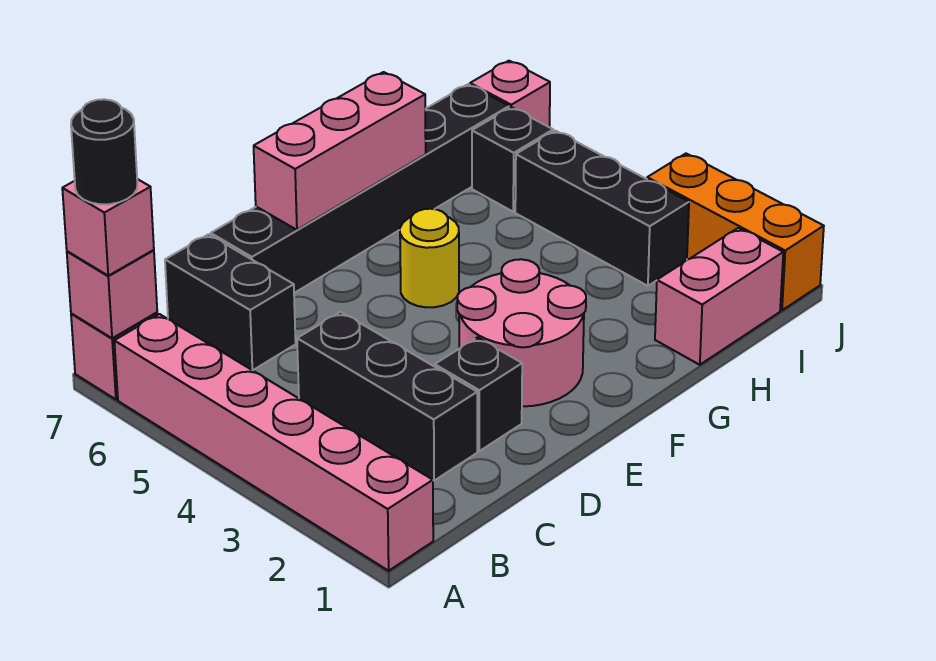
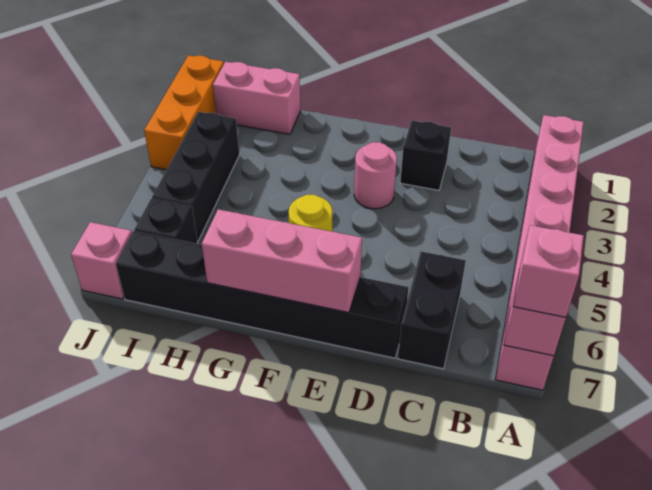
black 1x1 round brick [71,99,137,204] -> none
black 1x3 brick [297,312,477,481] -> none
pink 2x2 round brick [457,259,586,406] -> pink 1x1 round brick [354,142,397,209]

